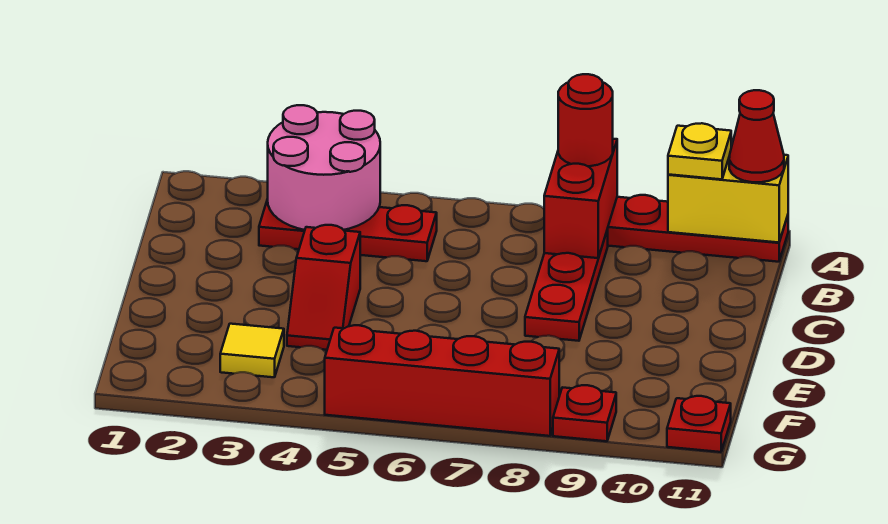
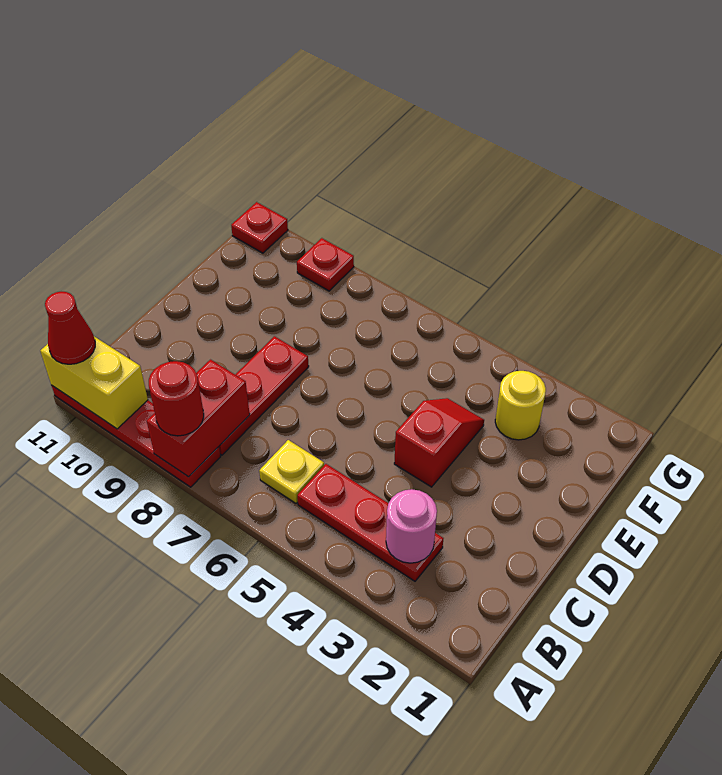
pink 2x2 round brick [268,105,380,230] -> pink 1x1 round brick [386,489,437,563]
yellow 1x1 plate [668,123,731,179] -> yellow 1x1 plate moved to [259,440,324,503]
yellow 1x1 tile [220,324,284,377] -> yellow 1x1 round brick [495,371,546,440]
red 1x4 brick [325,325,559,436] -> none

